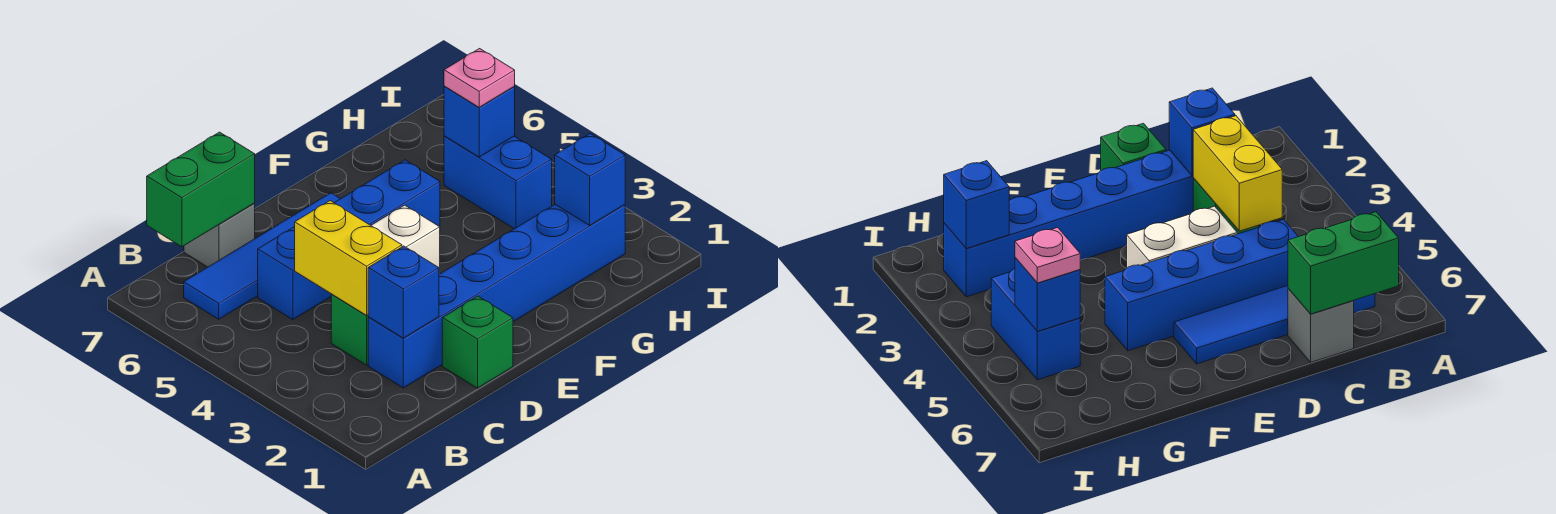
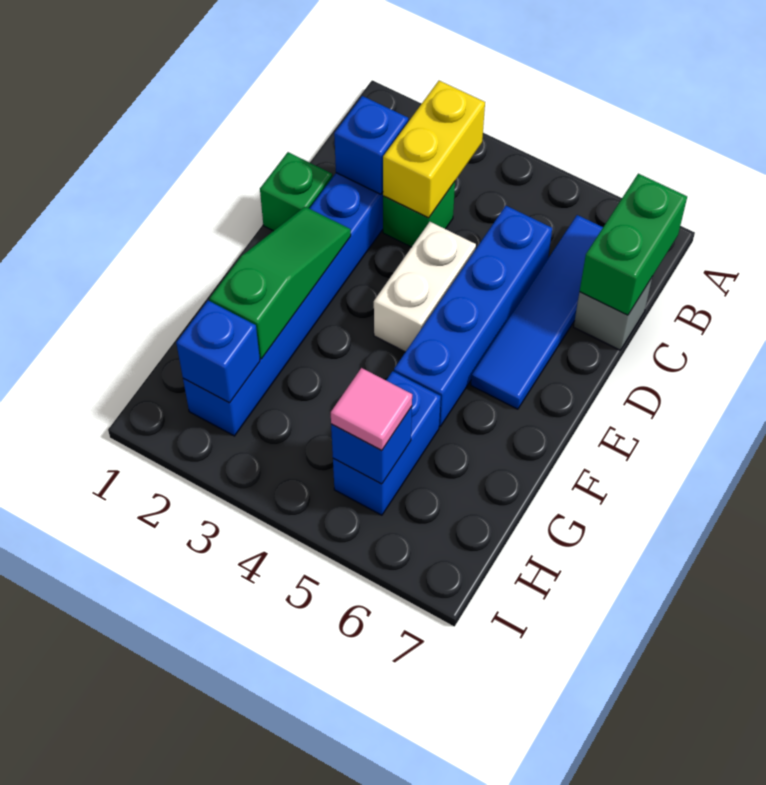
yellow 1x2 brick [295,201,402,315] -> yellow 1x2 brick turned to [383,81,485,218]
none -> green 1x3 slope [210,207,351,359]
blue 1x2 brick [444,136,552,229] -> blue 1x2 brick turned to [333,371,441,515]
pink 1x1 plate [444,49,515,107] -> pink 1x1 tile [331,368,412,451]

